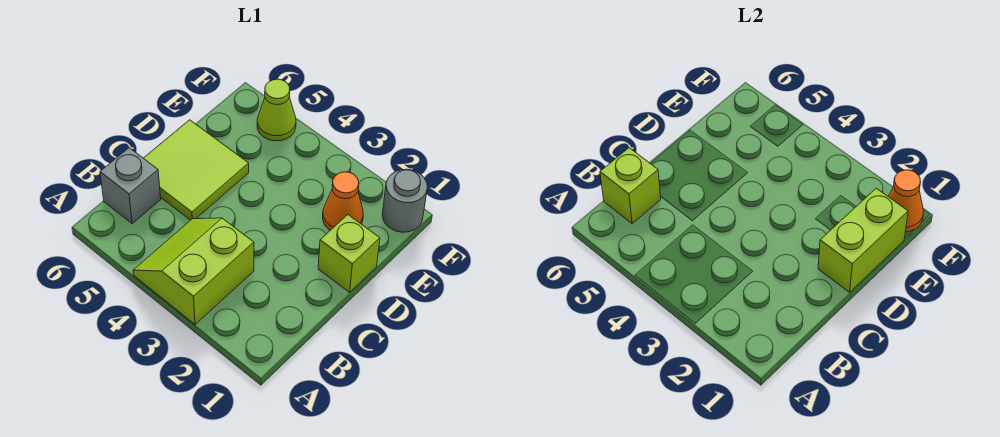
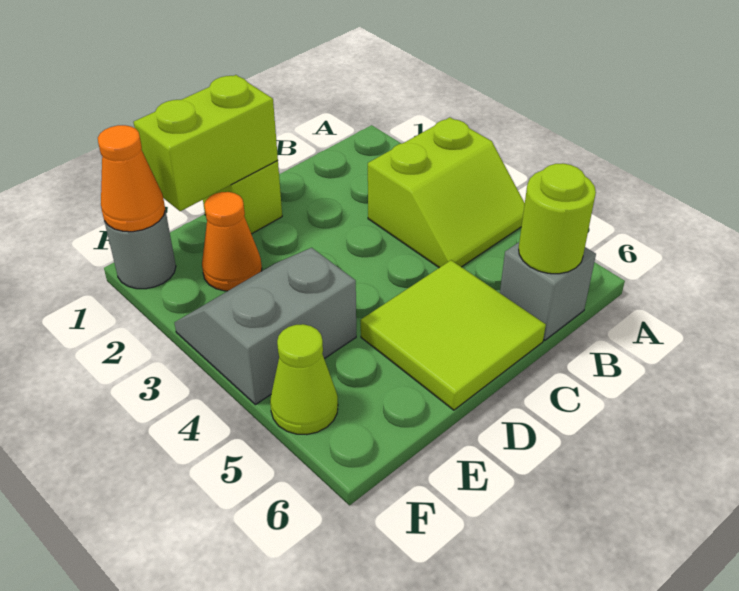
lime 1x1 brick [600,148,661,224] -> lime 1x1 round brick [519,163,596,274]
none -> grey 2x2 slope [174,248,356,405]

